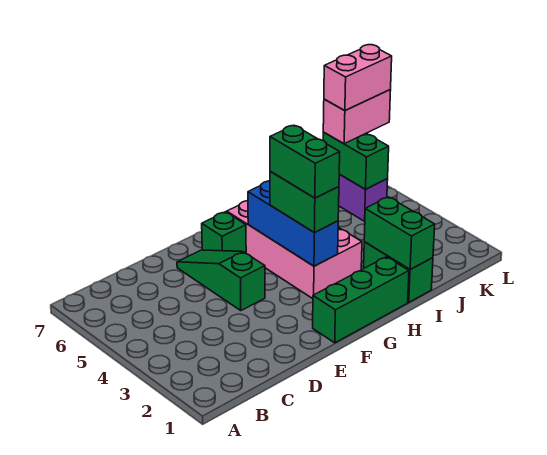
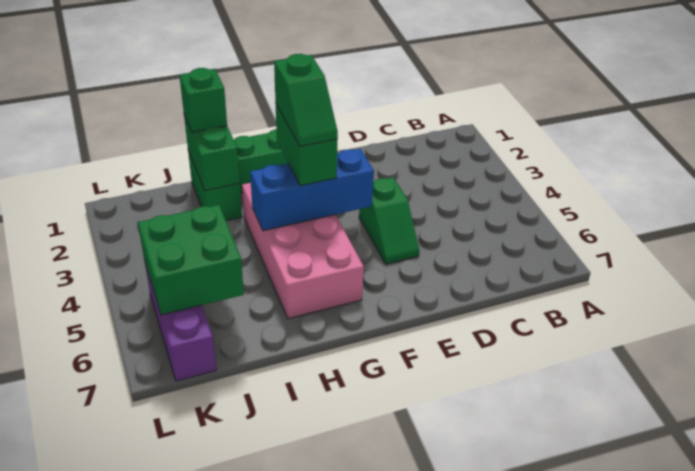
green 1x3 slope [177,250,265,311] -> green 1x2 slope [359,177,419,264]
green 1x1 brick [202,212,246,253] -> green 1x1 brick moved to [180,68,227,132]
blue 1x3 brick [248,181,338,266] -> blue 1x3 brick turned to [250,149,374,231]
green 1x2 brick [270,125,340,198] -> green 1x2 slope [274,54,338,146]
green 1x2 brick [323,132,389,189] -> green 2x2 brick [138,205,244,315]
pink 1x2 brick [323,90,391,144] -> none
pink 1x2 brick [324,45,392,111] -> none

